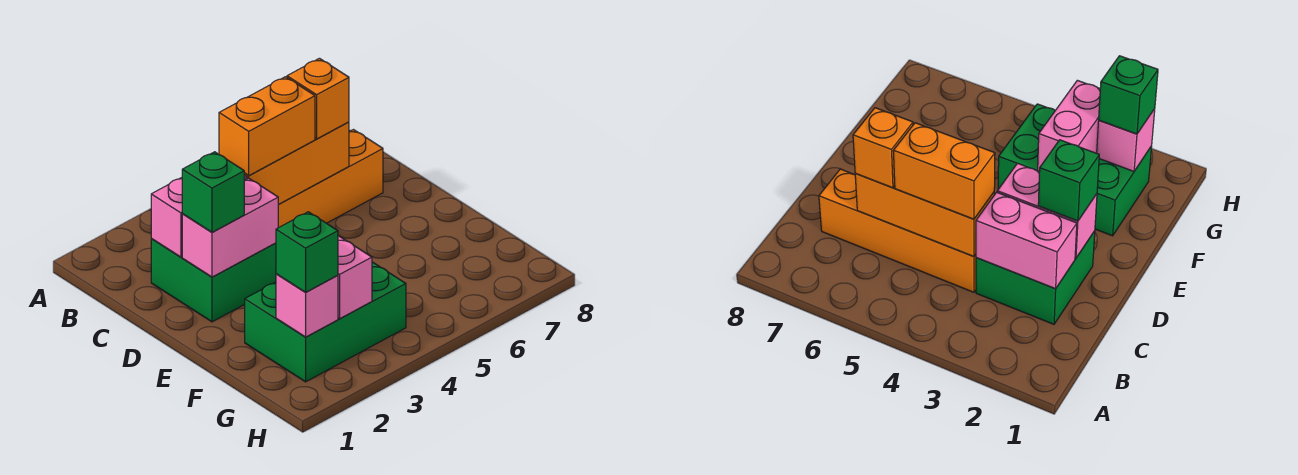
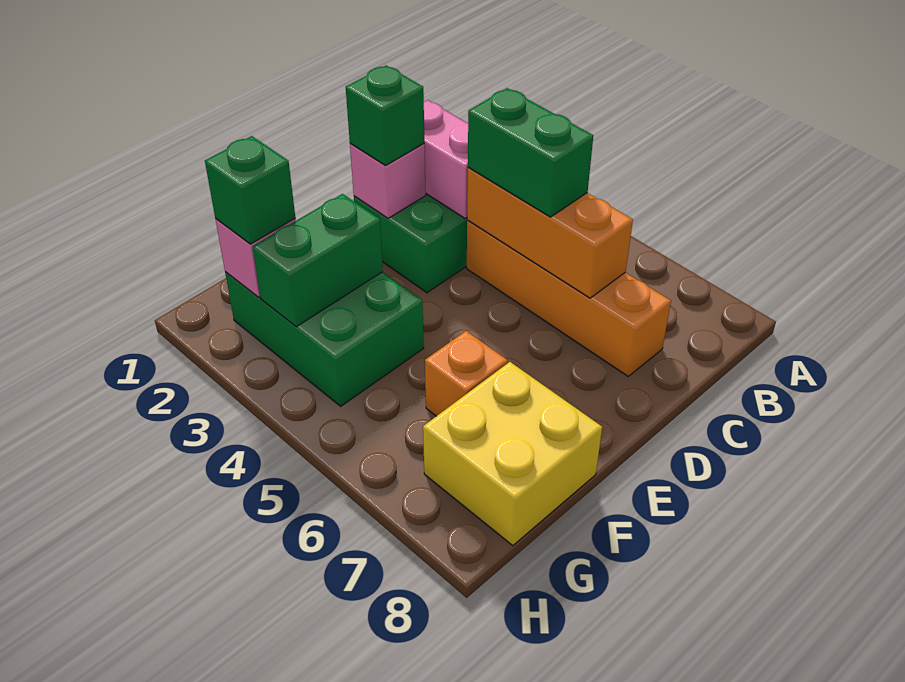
orange 1x2 brick [219,77,315,175] -> green 1x2 brick [468,88,593,217]
orange 1x1 brick [287,58,349,139] -> orange 1x1 brick moved to [425,331,508,416]
pink 1x2 brick [182,178,278,277] -> pink 1x1 brick [350,143,426,218]
pink 1x2 brick [338,236,372,319] -> green 1x2 brick [252,194,383,327]
none -> yellow 2x2 brick [423,362,602,546]

